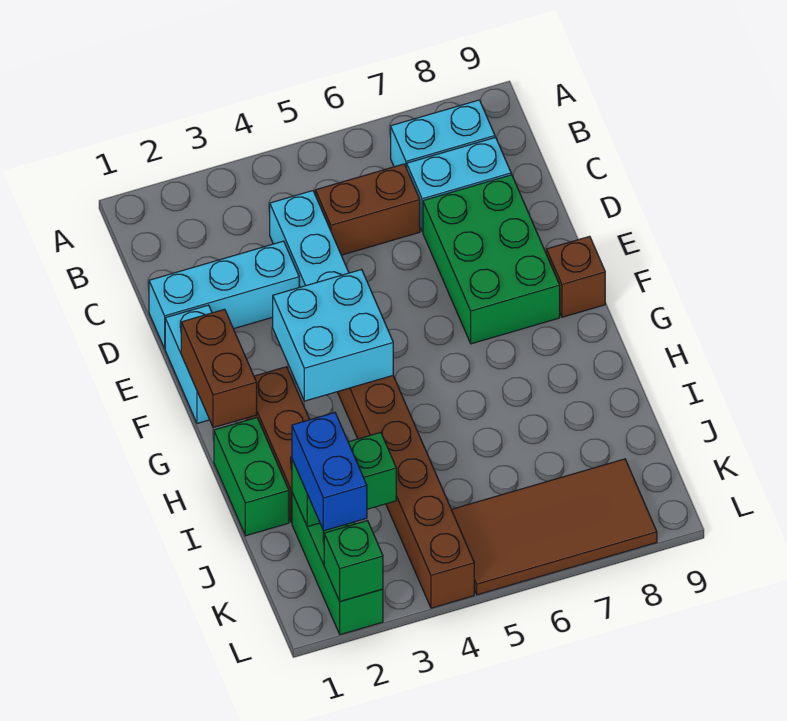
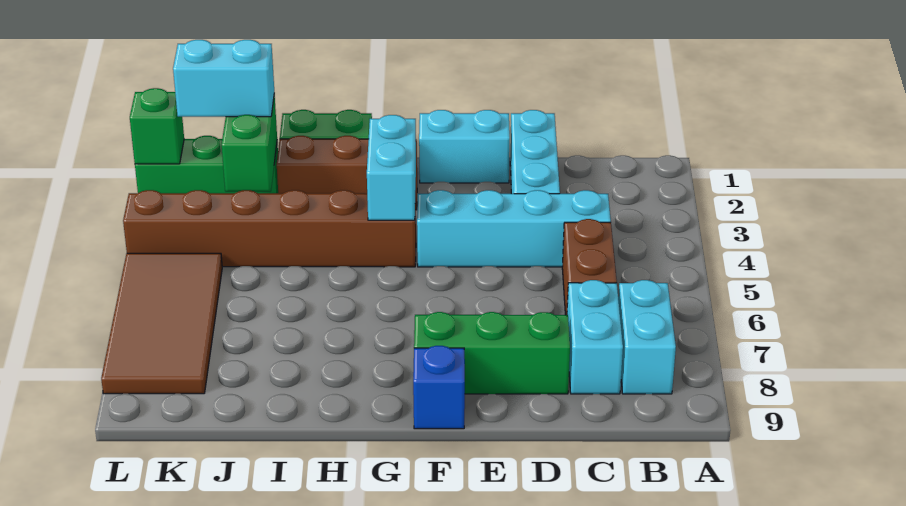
green 2x3 brick [423,175,560,344] -> green 1x3 brick [414,312,570,394]
brown 1x2 brick [181,309,257,428] -> none
cyan 2x2 brick [273,269,393,401] -> cyan 1x2 brick [367,115,416,220]
brown 1x1 brick [547,236,605,317] -> blue 1x1 brick [413,346,465,429]
blue 1x2 brick [292,413,367,531] -> cyan 1x2 brick [173,40,274,117]

